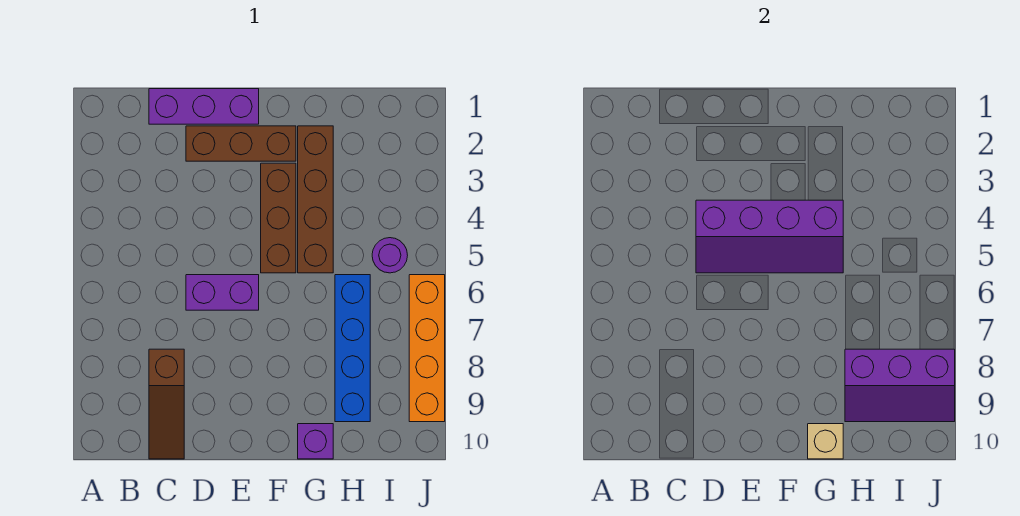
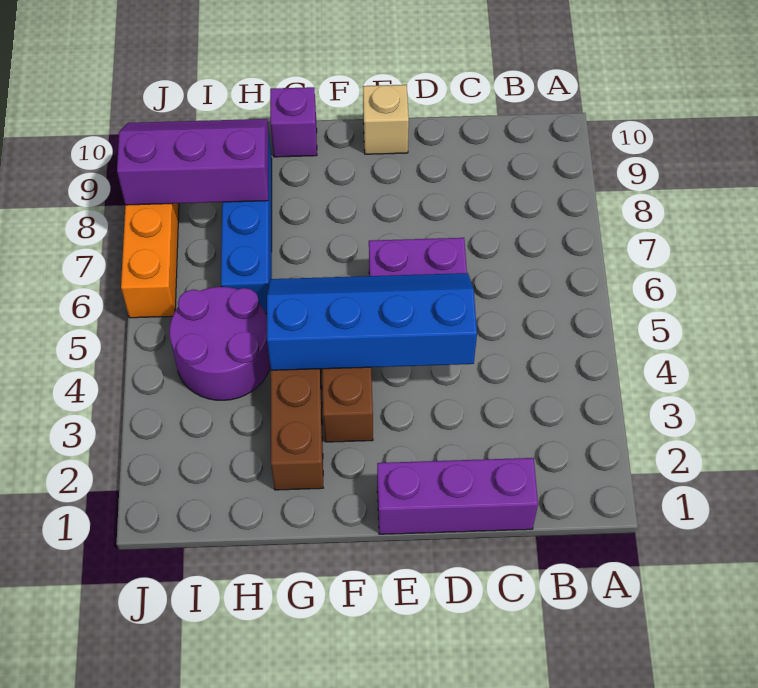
brown 1x3 slope [149,349,184,459] -> none
brown 1x3 brick [186,126,296,161] -> none
purple 2x4 slope [696,200,843,273] -> blue 2x4 slope [267,273,477,370]
tan 1x1 brick [808,424,843,459] -> tan 1x1 brick moved to [363,85,409,154]
purple 1x1 round brick [372,238,408,273] -> purple 2x2 round brick [169,287,270,400]

